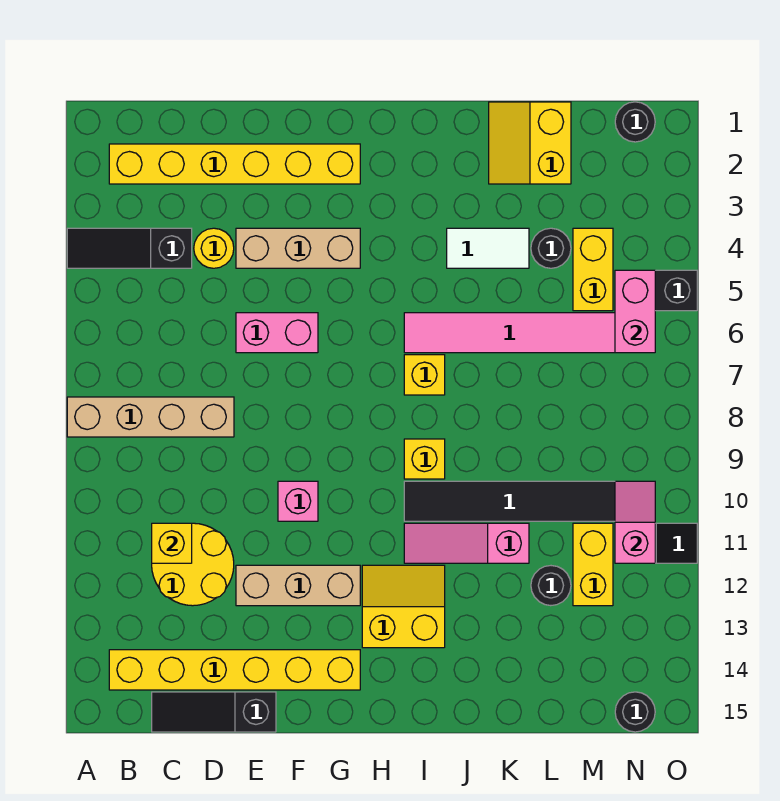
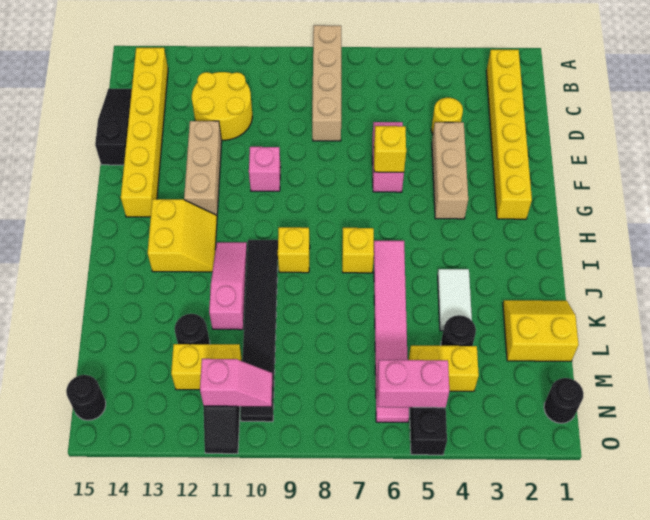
black 1x3 slope [67,228,192,268] -> none
yellow 1x1 brick [152,523,192,563] -> yellow 1x1 brick moved to [374,126,406,172]

